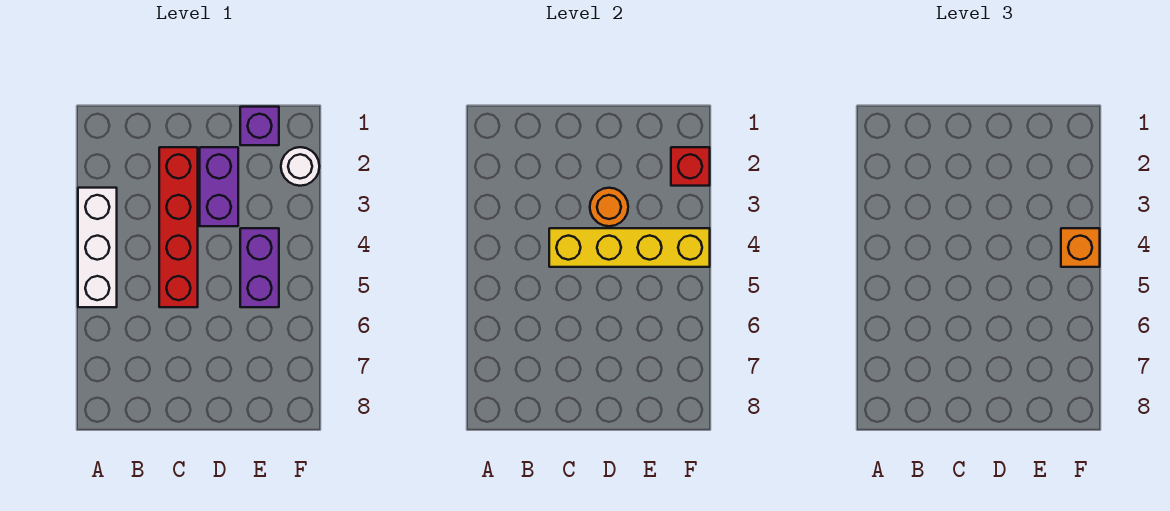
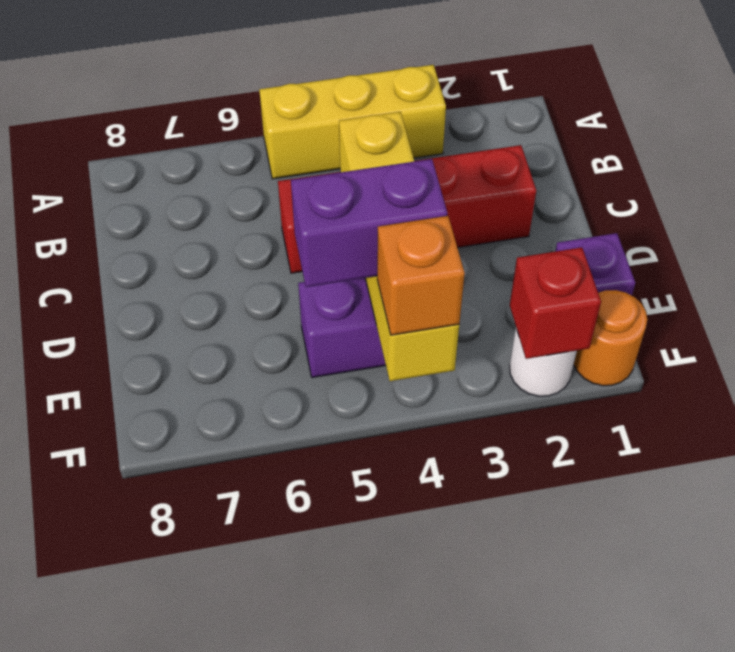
white 1x3 brick [78,188,117,307] -> yellow 1x3 brick [259,65,446,179]
purple 1x2 brick [200,147,238,226] -> purple 1x2 brick moved to [291,159,447,287]
orange 1x1 round brick [590,188,628,226] -> orange 1x1 round brick moved to [574,290,647,386]

